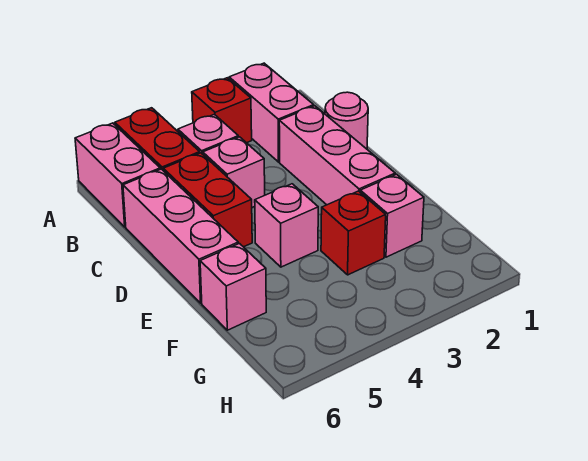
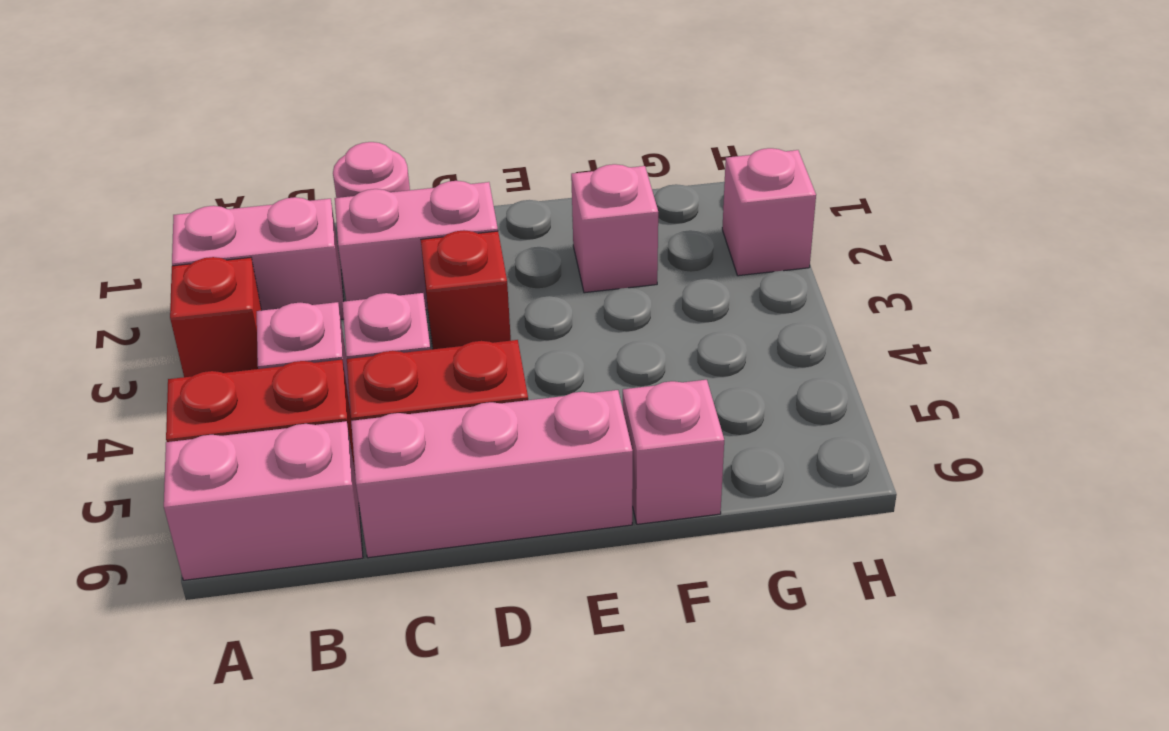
pink 1x3 brick [279,106,395,205] -> pink 1x2 brick [335,181,498,310]
pink 1x1 brick [255,184,318,267] -> pink 1x1 brick moved to [722,148,816,276]
red 1x1 brick [321,191,386,275] -> red 1x1 brick moved to [421,230,511,349]

